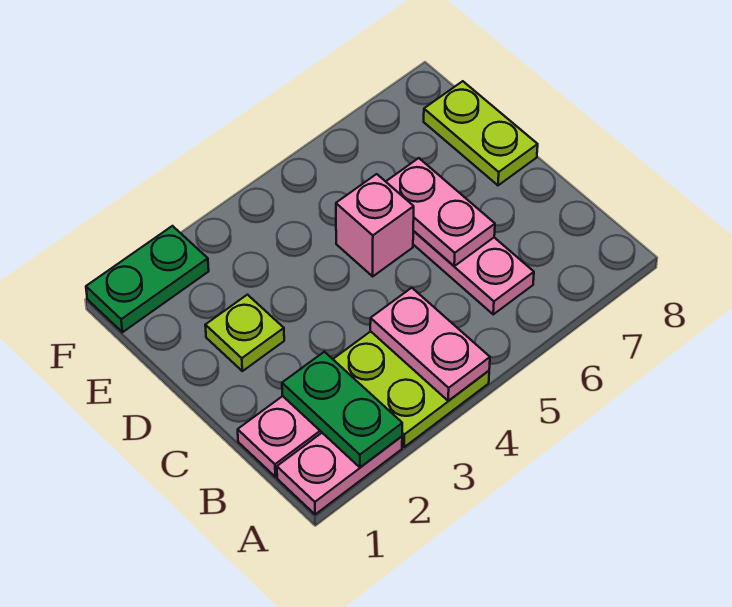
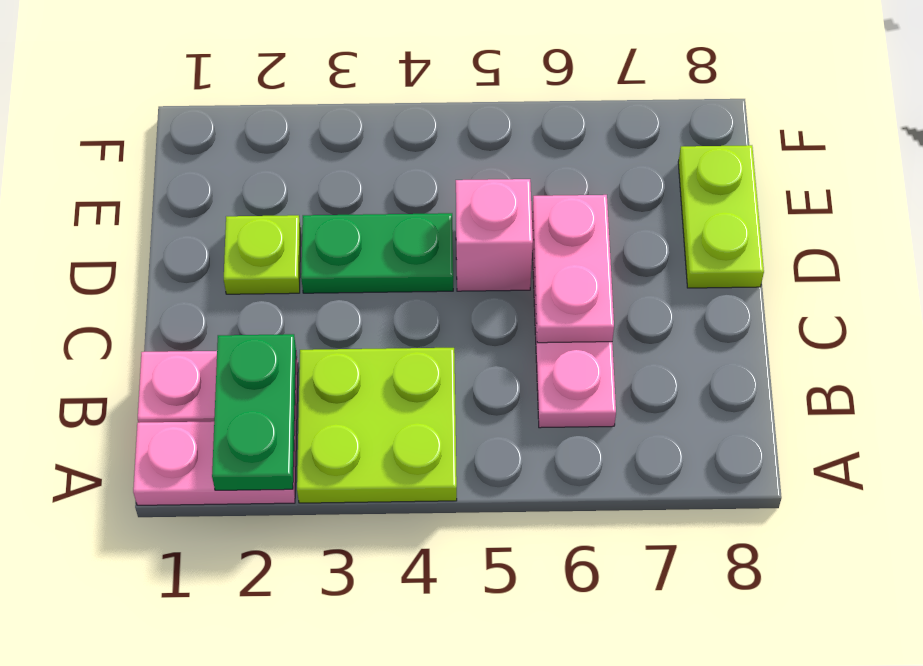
pink 1x2 plate [370,288,490,401] -> none
green 1x2 plate [86,226,209,332] -> green 1x2 plate moved to [301,213,453,293]

